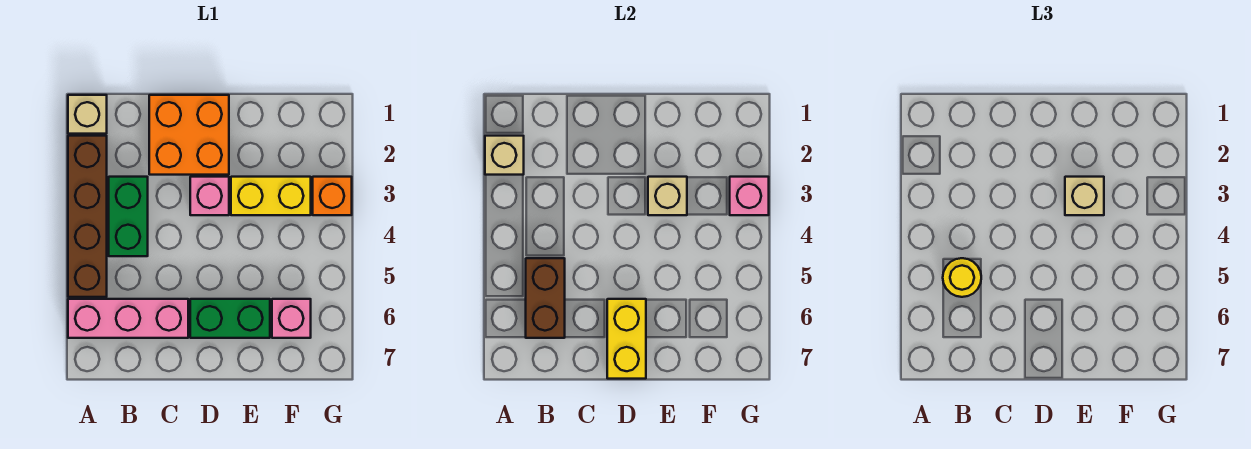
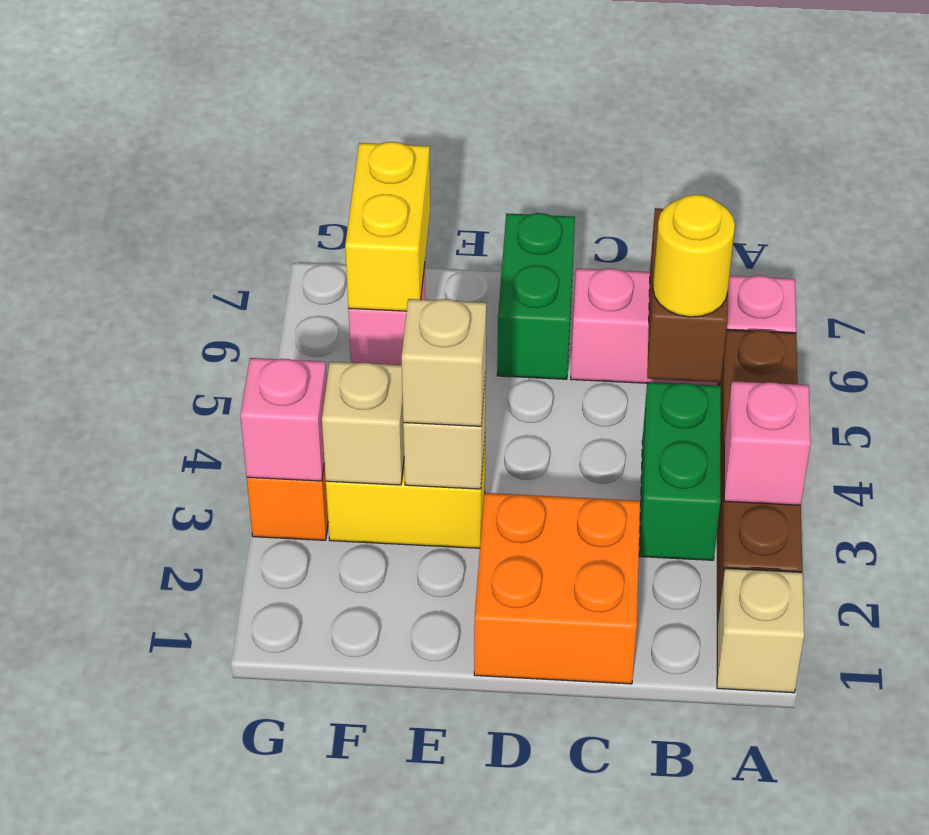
tan 1x1 brick [485,136,524,175] -> tan 1x1 brick moved to [322,362,404,485]
pink 1x1 brick [190,177,229,215] -> pink 1x1 brick moved to [724,381,811,505]
green 1x2 brick [190,299,270,338] -> green 1x2 brick turned to [497,213,575,379]
yellow 1x2 brick [607,299,646,379] -> yellow 1x2 brick moved to [345,142,430,311]

